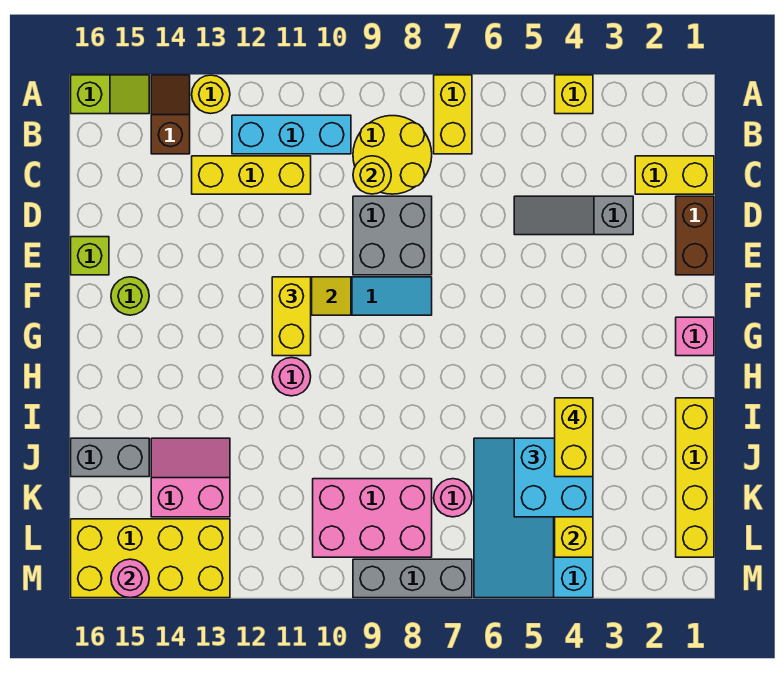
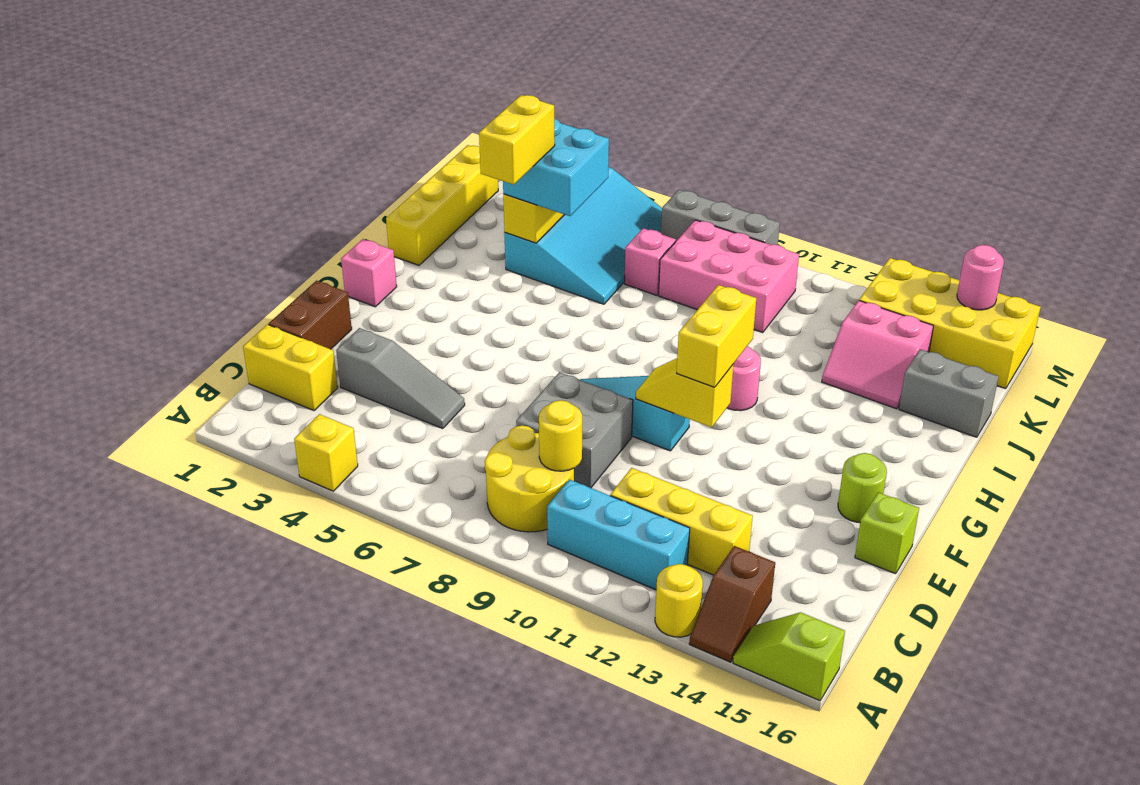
yellow 1x2 brick [434,75,472,154] -> none
pink 1x1 round brick [434,479,472,517] -> pink 1x1 brick [624,228,676,295]

